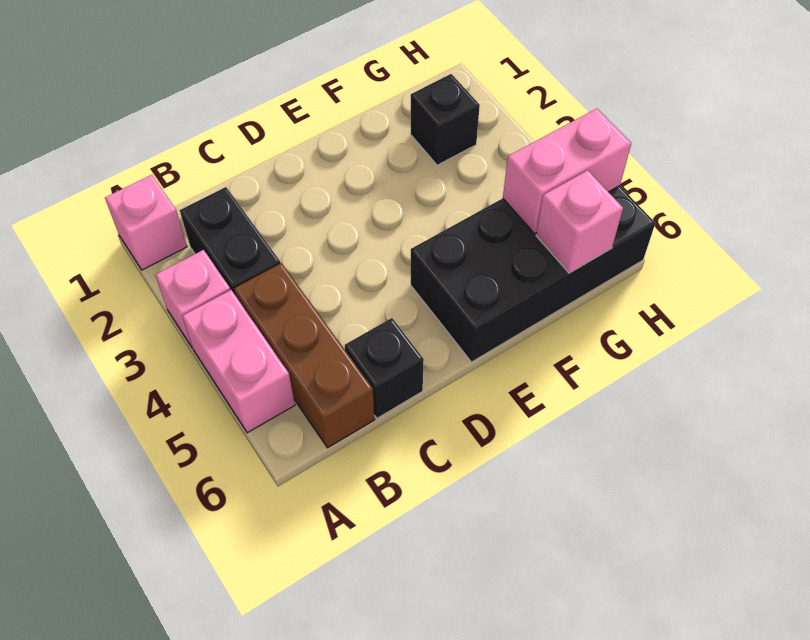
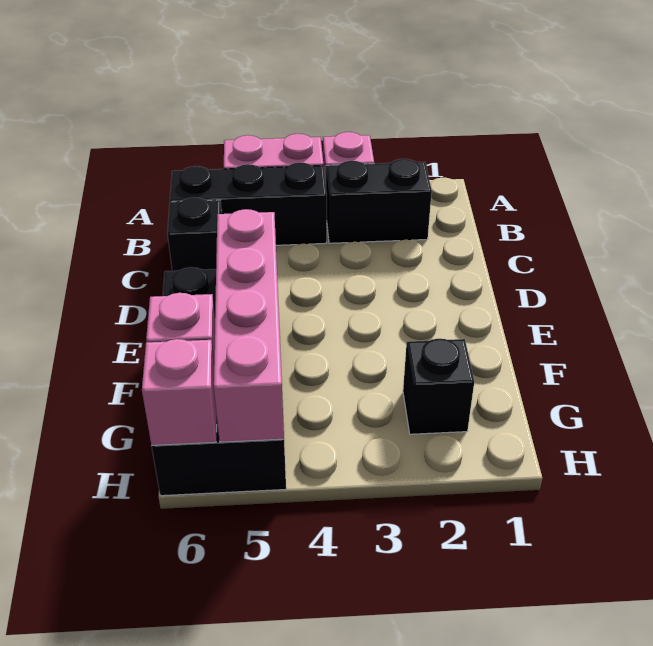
pink 1x1 brick [105,175,187,270] -> pink 1x1 brick moved to [142,339,217,445]
brown 1x3 brick [234,263,375,448] -> black 1x3 brick [170,163,327,245]
pink 1x2 brick [503,109,631,234] -> pink 1x4 brick [214,209,284,442]

